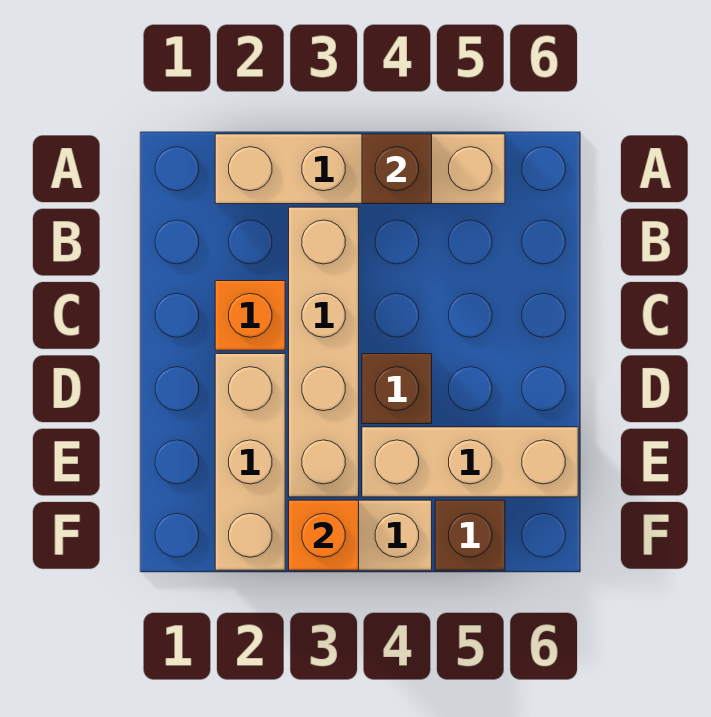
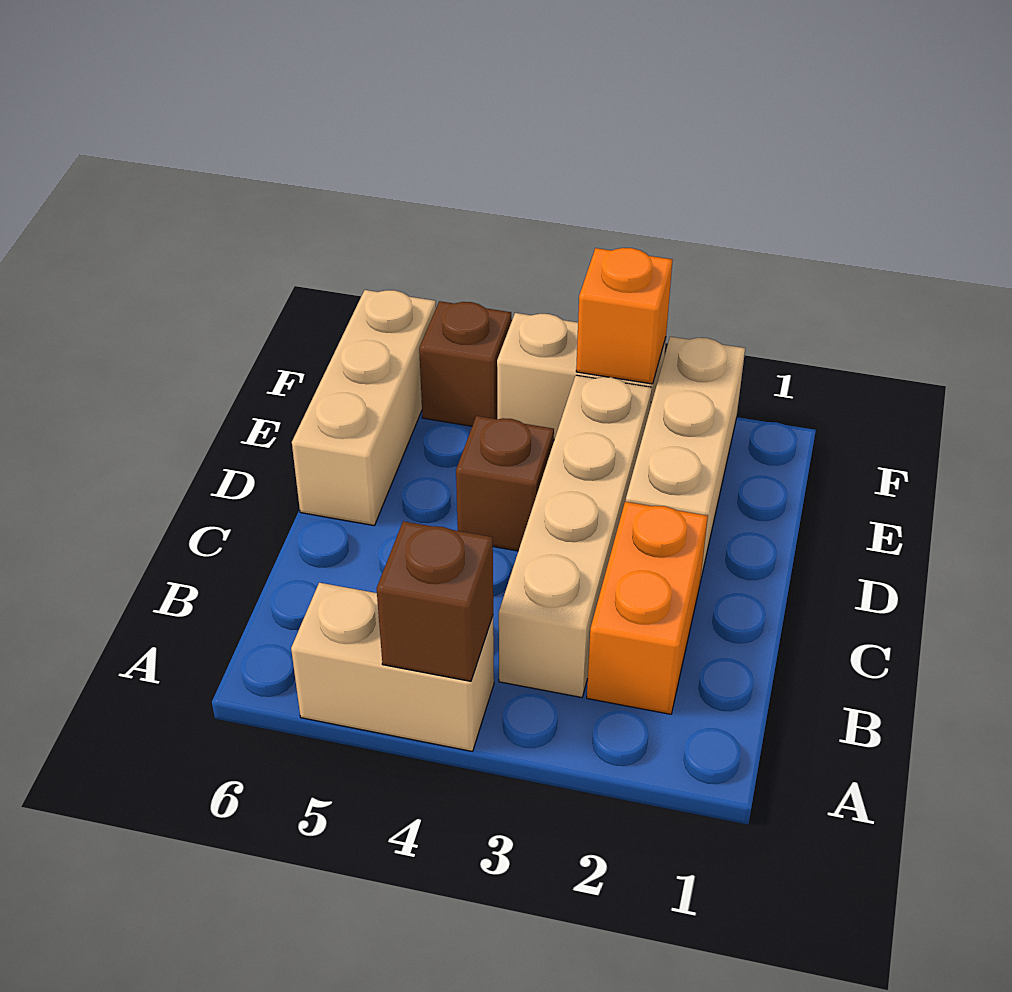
tan 1x4 brick [215,134,505,204] -> tan 1x2 brick [291,583,494,751]
orange 1x1 brick [215,281,285,350] -> orange 1x2 brick [587,502,708,714]
tan 1x3 brick [362,427,578,497] -> tan 1x3 brick turned to [292,290,436,526]

